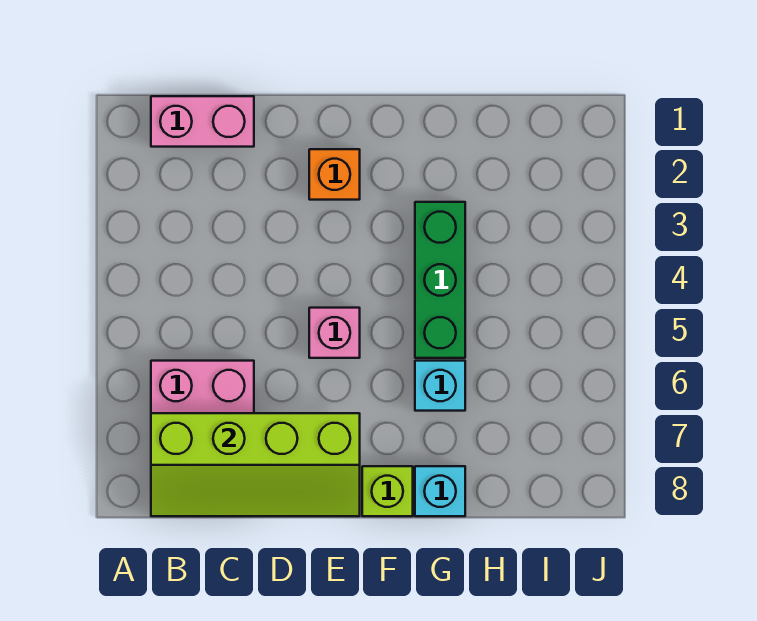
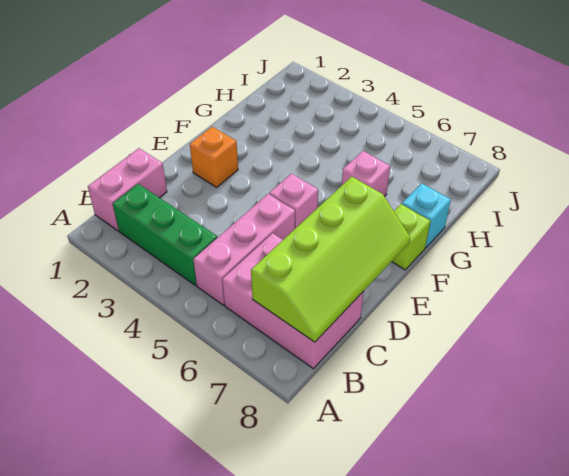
none -> pink 1x3 brick [193,194,295,305]
green 1x3 brick [415,202,465,358] -> green 1x3 brick moved to [113,184,217,285]
cyan 1x1 brick [415,361,465,411] -> pink 1x1 brick [342,151,390,197]

